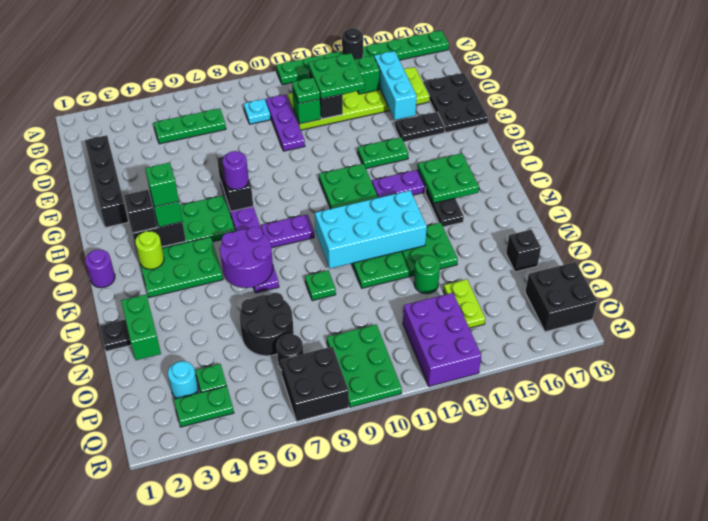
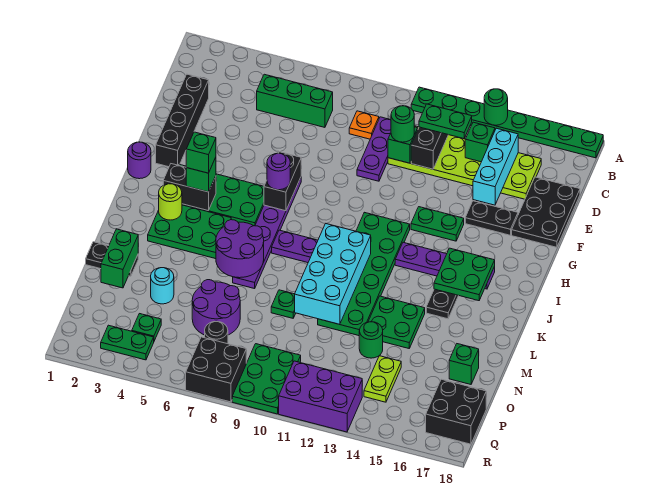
black 1x1 round brick [342,28,363,60] -> green 1x1 round brick [484,89,508,125]
green 1x3 plate [154,108,226,144] -> green 1x3 brick [257,74,333,127]
cyan 1x1 plate [244,99,271,124] -> orange 1x1 plate [349,111,379,139]
green 2x2 plate [308,53,365,99] -> green 1x2 plate [419,104,472,139]
green 1x1 plate [292,78,320,104] -> green 1x1 round brick [391,106,414,142]
black 1x1 brick [124,190,157,233] -> none
purple 1x1 round brick [85,249,115,288] -> purple 1x1 round brick moved to [128,142,151,179]
cyan 2x4 brick [315,191,427,269] -> cyan 2x4 brick turned to [295,223,371,324]
black 2x2 round brick [240,293,294,356] -> purple 2x2 round brick [192,280,240,335]
black 1x1 brick [506,230,541,272] -> green 1x1 brick [449,344,479,384]
cyan 1x1 round brick [168,361,198,399] -> cyan 1x1 round brick moved to [151,268,174,304]
purple 2x3 brick [403,293,481,386] -> purple 2x3 brick turned to [279,361,362,432]

